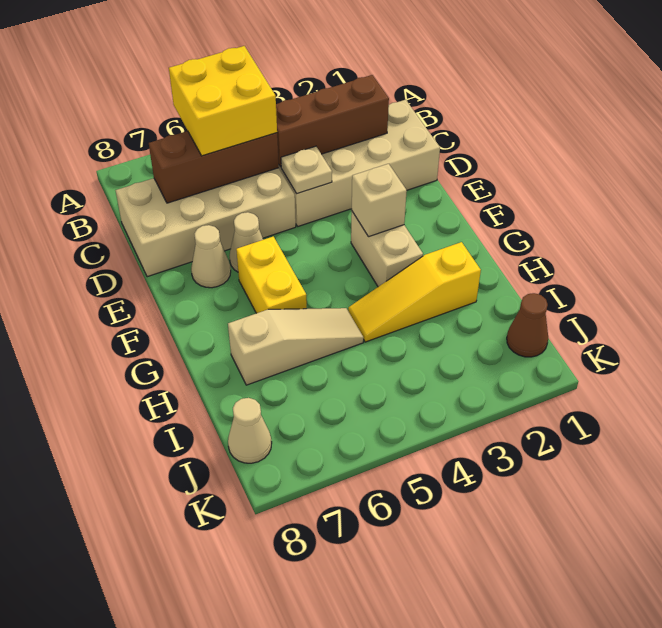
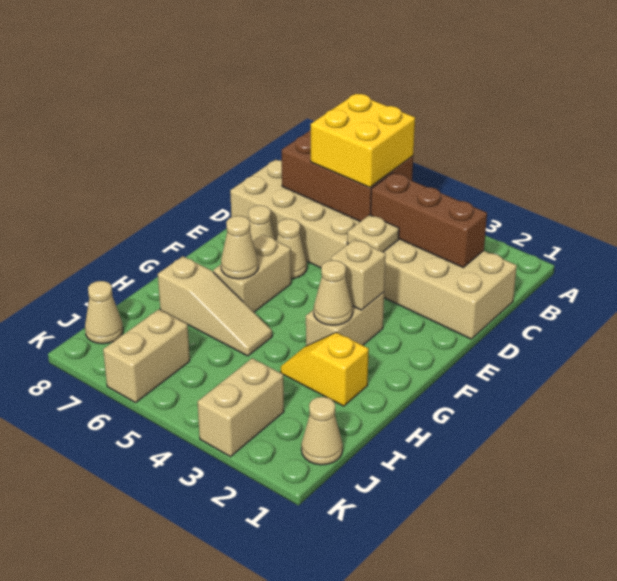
brown 1x3 brick [149,131,279,203] -> brown 2x3 brick [282,130,413,222]
yellow 1x2 brick [236,237,307,313] -> tan 1x2 brick [213,235,291,312]
none -> tan 1x1 cone [314,260,353,325]
none -> tan 1x1 cone [221,216,258,279]
yellow 1x3 slope [348,242,481,342] -> yellow 1x2 slope [281,332,369,406]
brown 1x1 cone [507,293,548,357] -> tan 1x1 cone [301,397,343,465]
none -> tan 1x2 brick [198,358,284,457]
none -> tan 1x2 brick [103,309,190,403]

